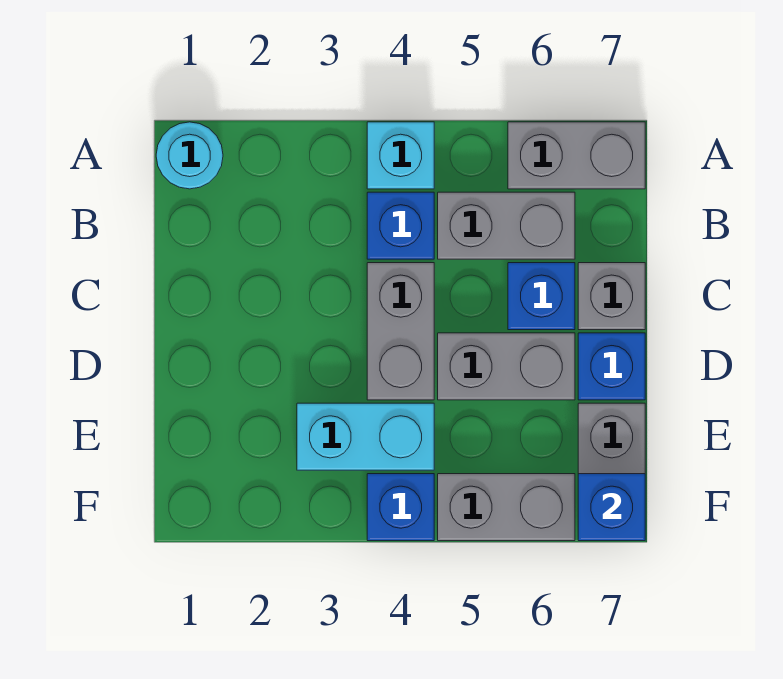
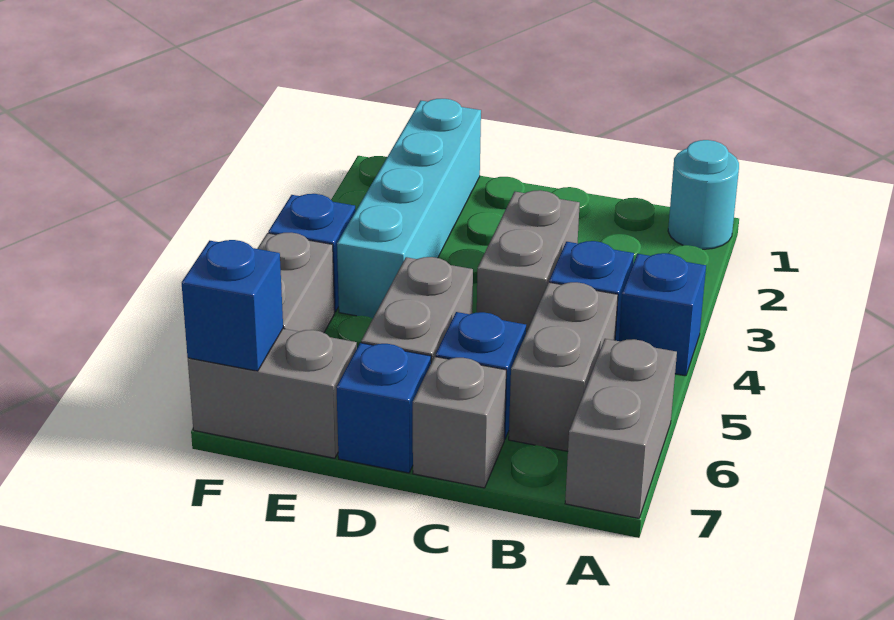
cyan 1x1 brick [367,122,434,189] -> blue 1x1 brick [619,253,706,376]
grey 1x2 brick [367,263,434,400] -> grey 1x2 brick turned to [477,190,580,333]
cyan 1x2 brick [297,403,434,470] -> cyan 1x4 brick [337,99,481,318]

